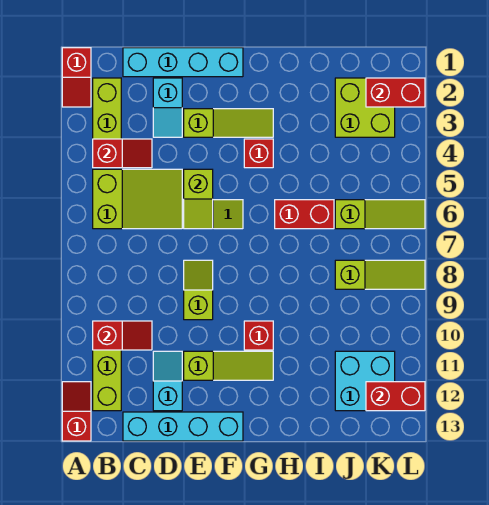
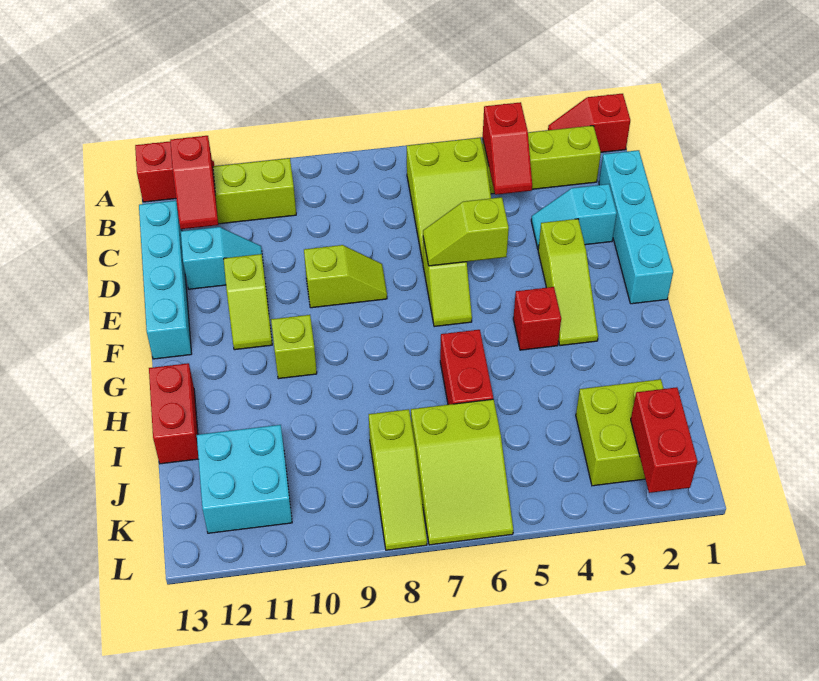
red 1x2 slope [93,321,152,350] -> red 1x2 slope moved to [170,136,218,229]
lime 1x3 slope [184,351,273,380] -> lime 1x2 slope [224,254,272,350]
red 1x1 brick [244,321,273,350] -> lime 1x1 brick [271,315,317,379]
lime 1x3 slope [335,200,425,229] -> lime 2x3 slope [411,399,513,545]
red 1x2 brick [366,382,425,411] -> red 1x2 brick moved to [149,363,198,464]

